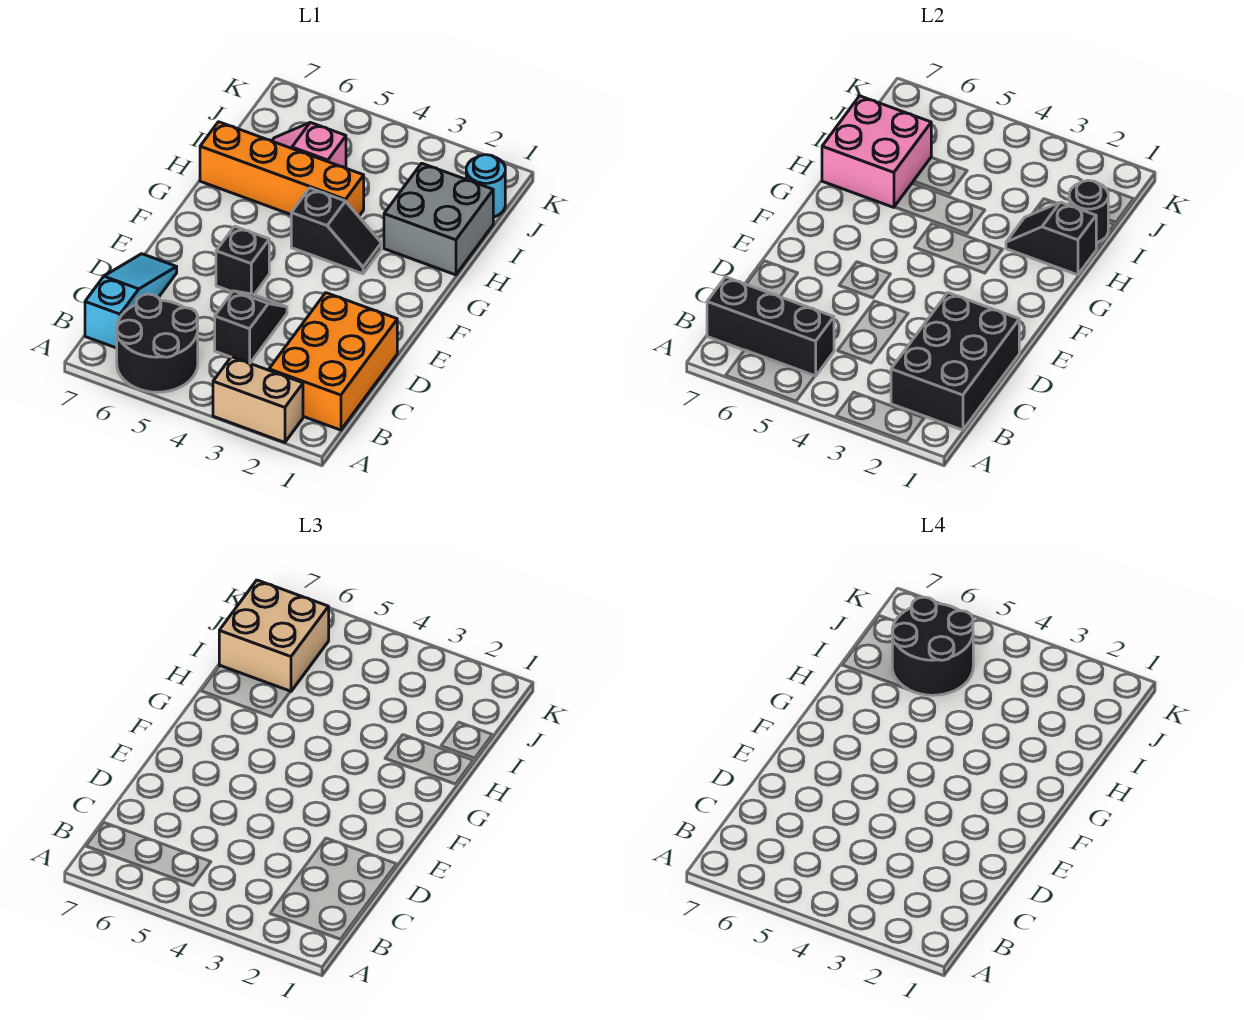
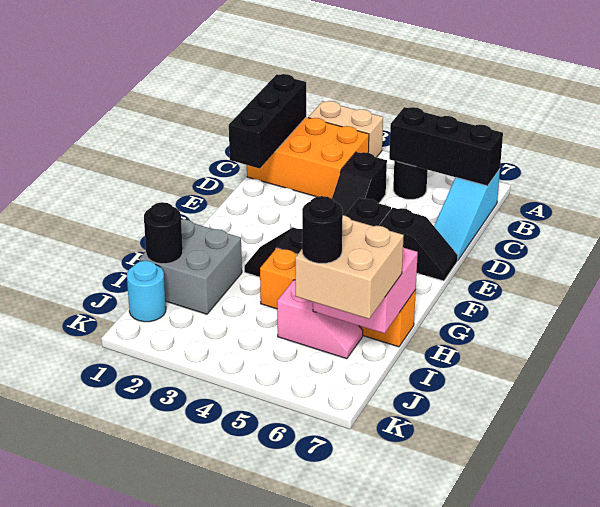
black 2x2 round brick [117,294,198,392] -> black 1x1 round brick [393,161,428,199]
orange 2x3 brick [269,293,397,430] -> orange 2x3 brick turned to [247,117,369,199]
black 2x3 brick [891,293,1019,430] -> black 1x3 brick [229,74,306,169]
black 1x2 slope [1006,202,1096,275] -> black 1x2 slope moved to [379,208,458,281]
black 2x2 round brick [892,597,973,695] -> black 1x1 round brick [302,196,343,263]

